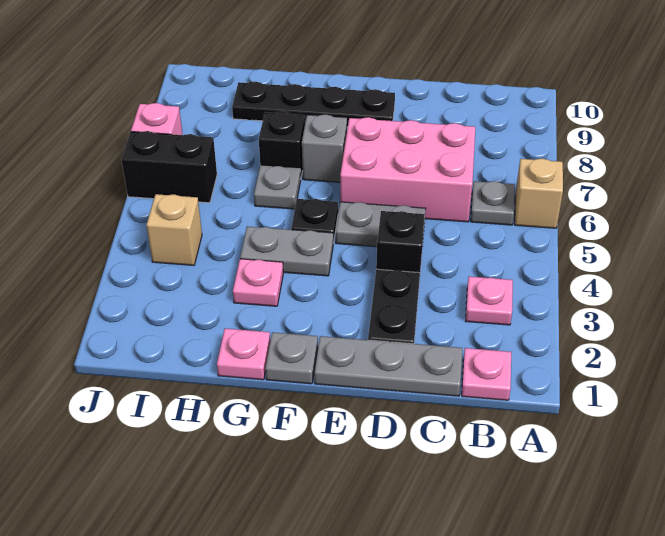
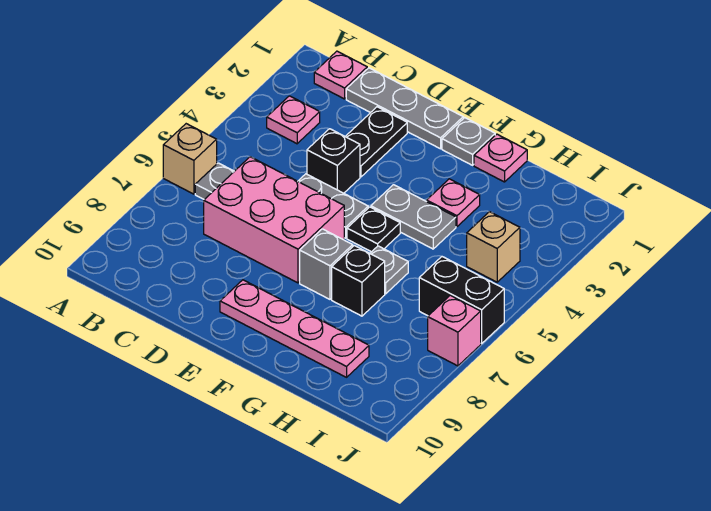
black 1x4 plate [232,81,395,127] -> pink 1x4 plate [220,280,369,377]

